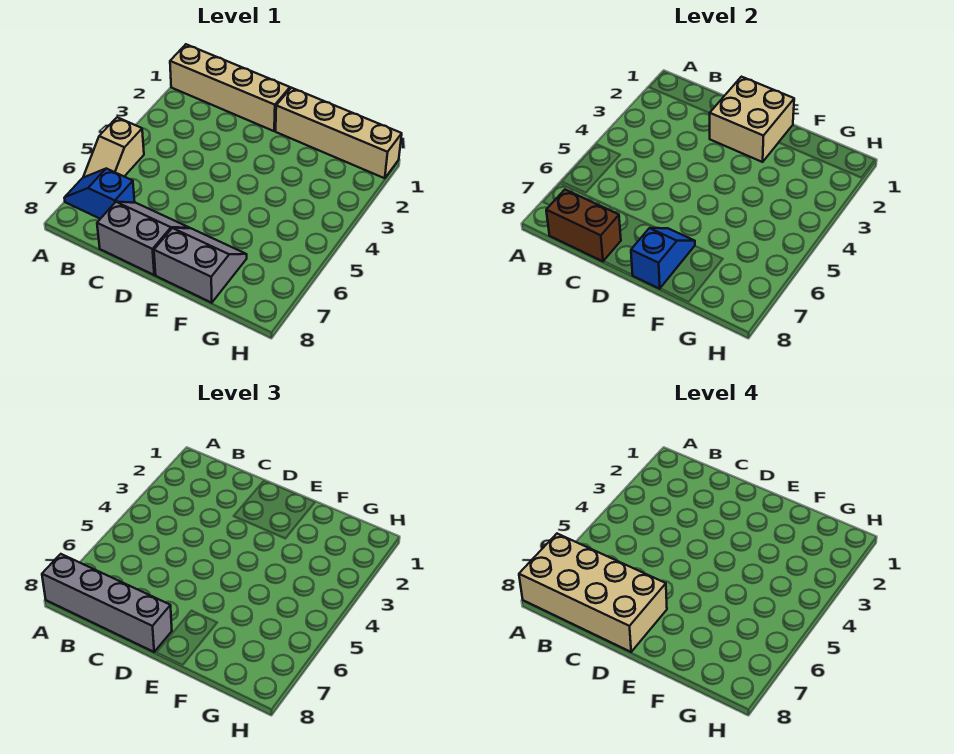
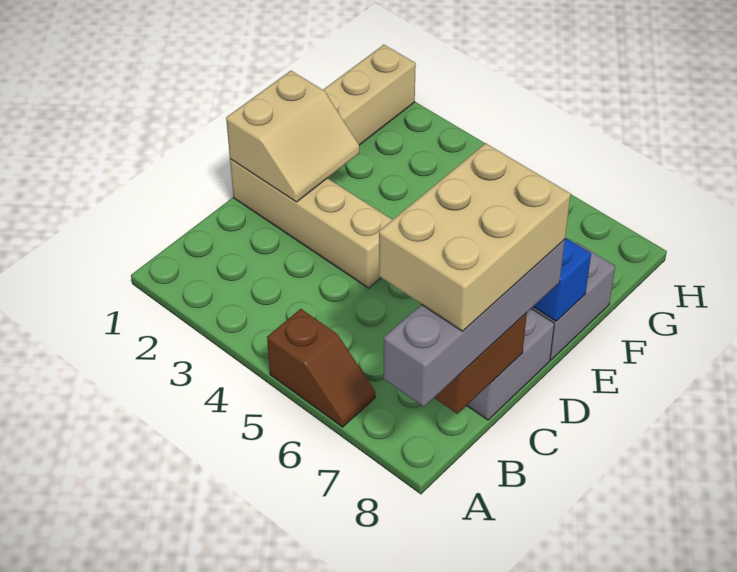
tan 1x4 brick [170,44,290,131] -> tan 1x4 brick turned to [230,159,392,288]
tan 1x2 slope [83,117,144,177] -> brown 1x2 slope [267,309,375,427]
blue 1x2 slope [64,169,135,219] -> none
tan 2x4 brick [519,534,667,652] -> tan 2x3 brick [379,143,571,331]
tan 2x2 brick [710,77,794,162] -> tan 2x2 slope [226,71,359,202]

